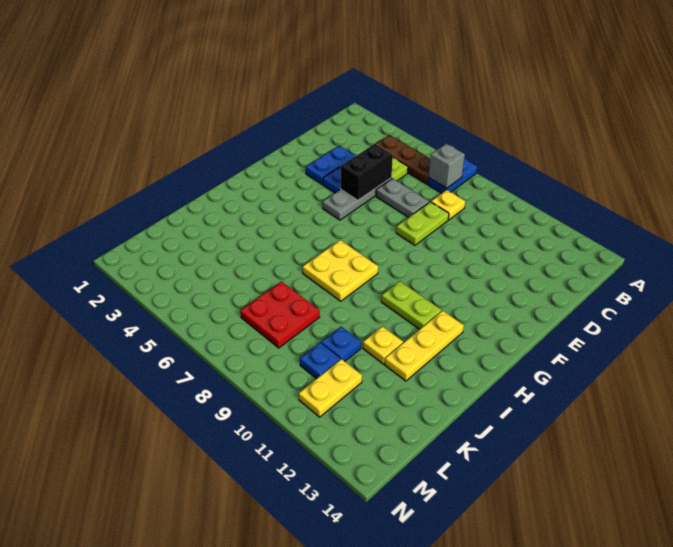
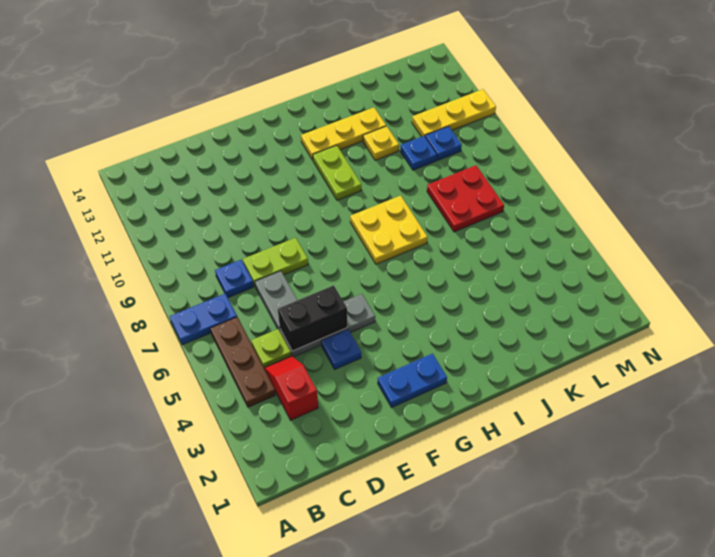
grey 1x1 brick [428,144,465,188] -> none
none -> red 1x2 slope [264,356,318,420]
yellow 1x1 plate [431,190,465,220] -> blue 1x1 plate [215,260,254,298]
blue 1x2 plate [306,146,355,184] -> blue 1x2 plate moved to [378,354,447,408]
yellow 1x2 plate [299,359,362,417] -> yellow 1x3 plate [412,89,496,137]

